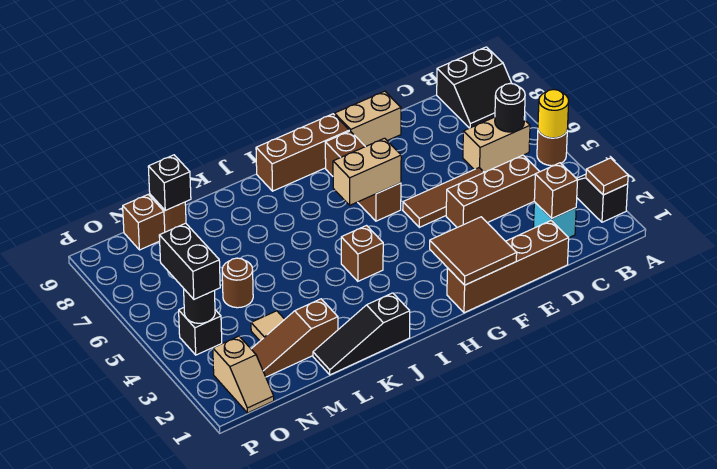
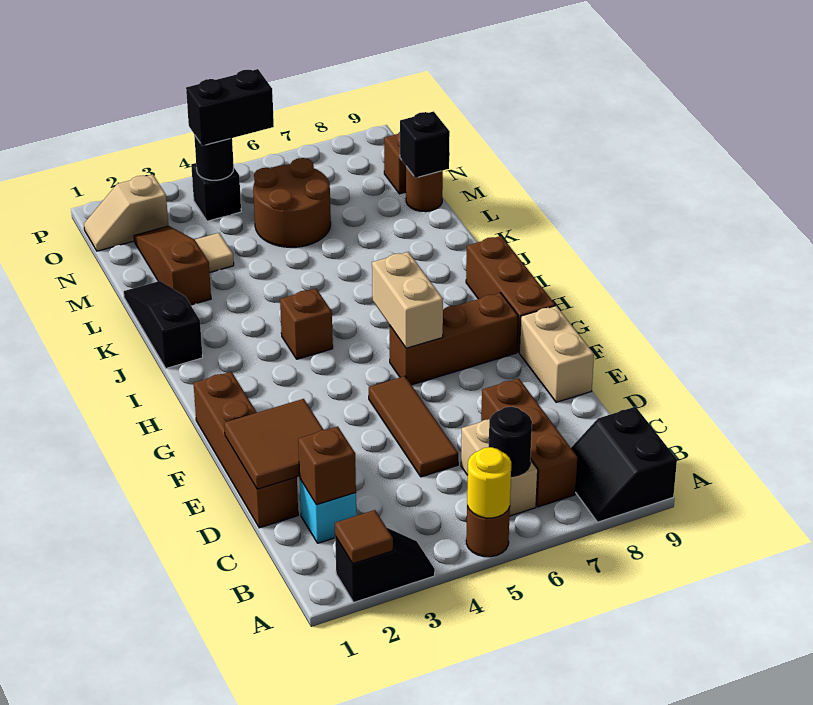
brown 1x3 brick [446,155,540,227] -> brown 1x3 brick moved to [481,378,577,507]
brown 2x2 tile [430,217,517,285] -> brown 2x2 tile moved to [224,399,324,489]
brown 1x1 round brick [222,258,253,308] -> brown 2x2 round brick [253,158,331,247]

